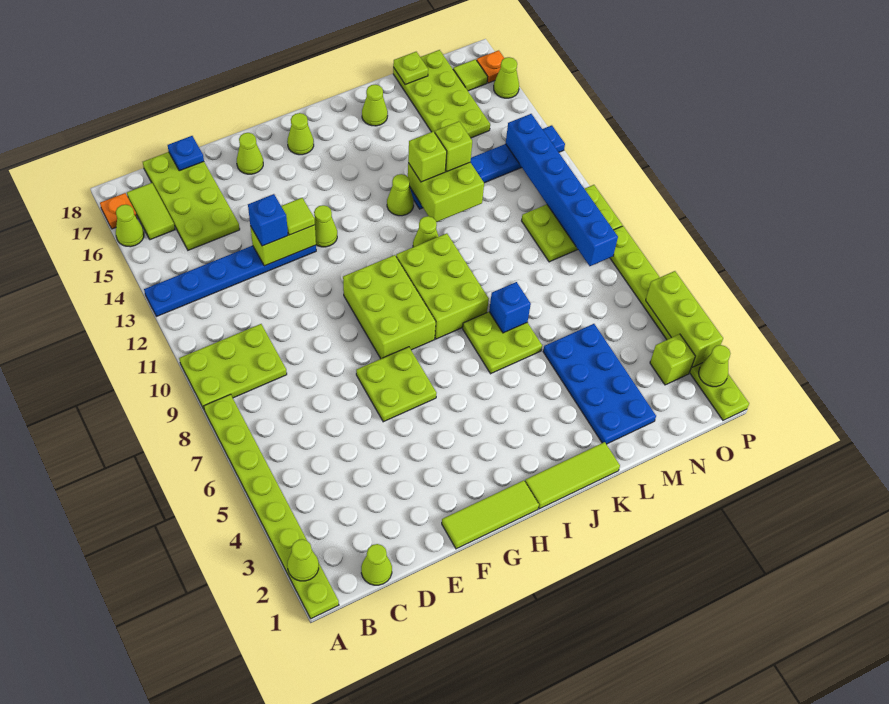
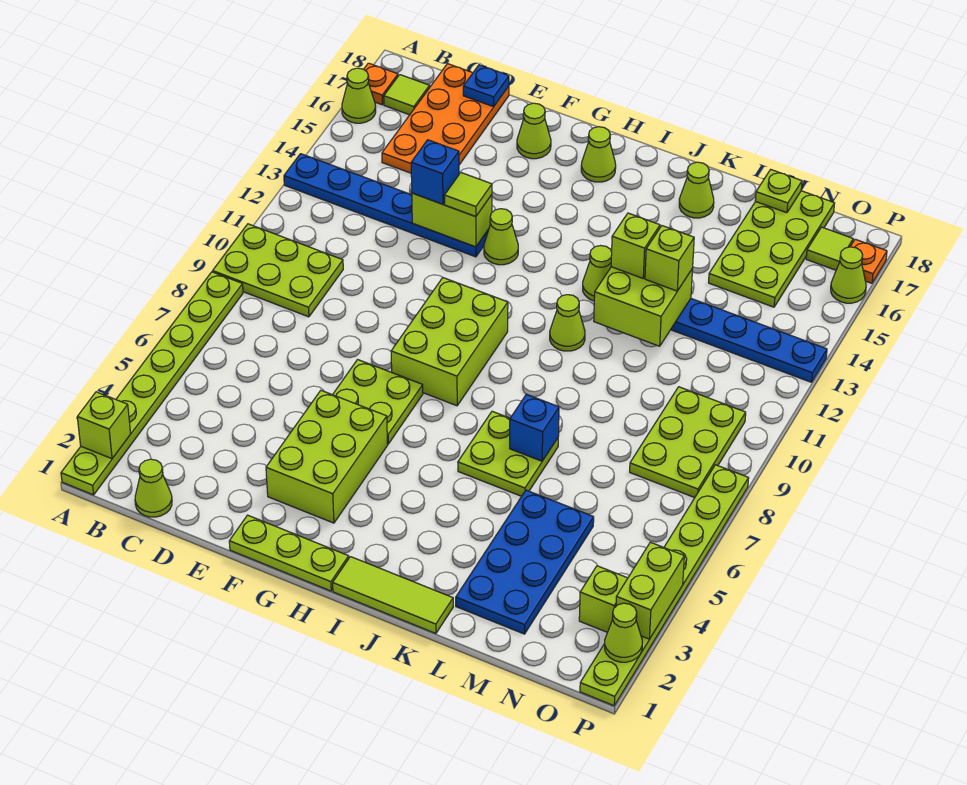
lime 1x1 cone [287,539,319,581] -> lime 1x1 brick [77,392,131,459]
lime 1x2 tile [127,183,175,240] -> lime 1x1 tile [384,75,430,115]
lime 2x4 plate [143,152,240,250] -> orange 2x4 plate [382,64,509,173]
lime 1x3 tile [442,480,539,549] -> lime 1x3 plate [229,515,349,591]
lime 2x3 brick [396,233,489,339] -> lime 2x3 brick moved to [266,391,388,523]
lime 2x3 plate [522,185,622,262] -> lime 2x3 plate turned to [630,387,746,498]
blue 1x6 brick [506,114,618,266] -> none
lime 1x3 brick [646,271,723,367] -> lime 1x2 brick [616,542,684,639]

